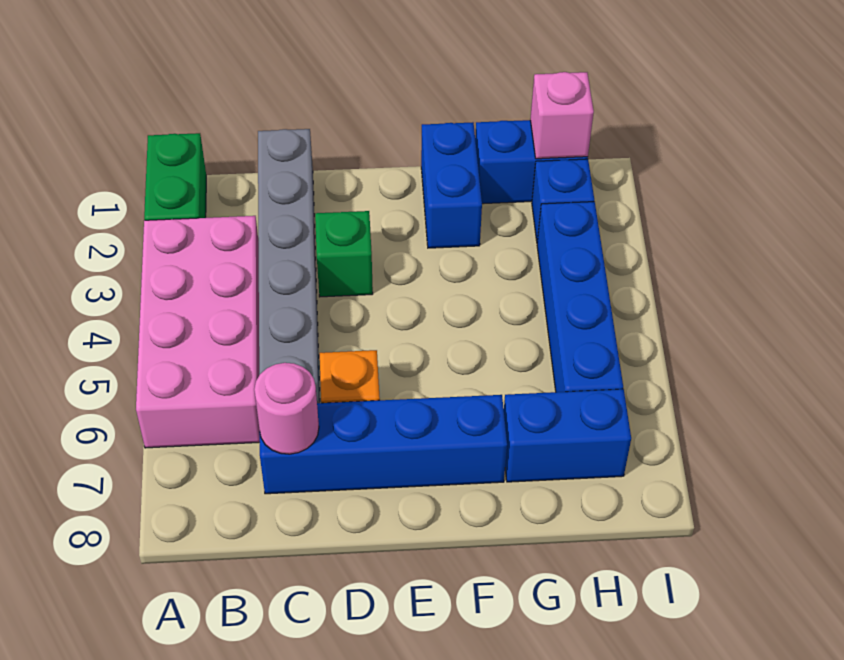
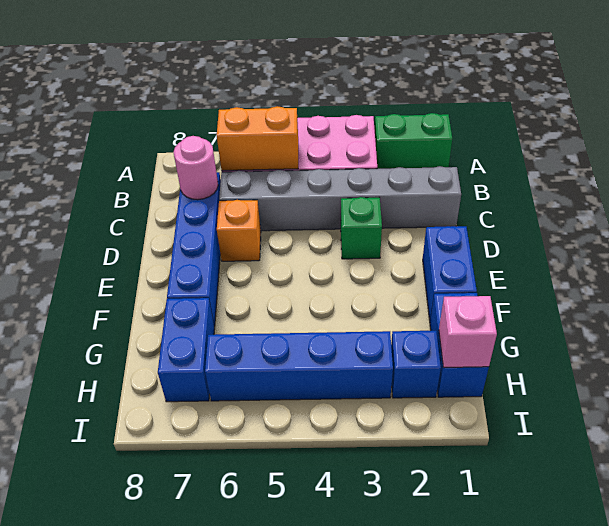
none -> orange 1x2 brick [217,106,298,171]
blue 1x2 brick [421,122,482,248] -> blue 1x2 brick turned to [423,226,477,321]

